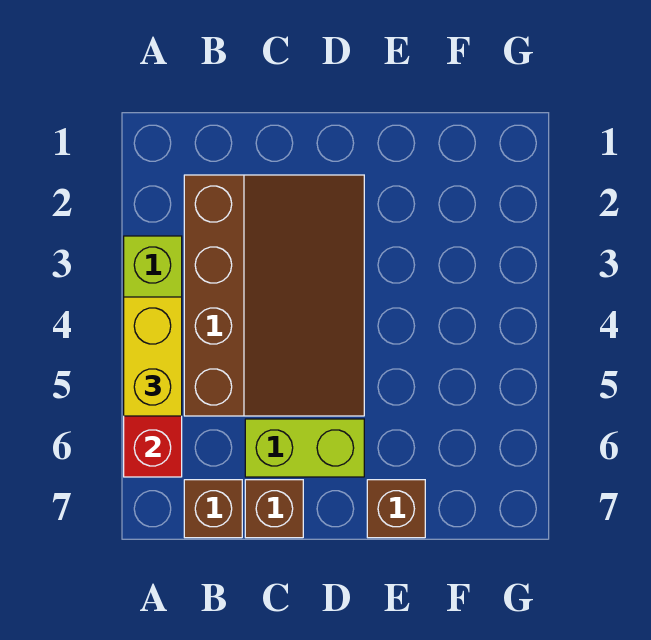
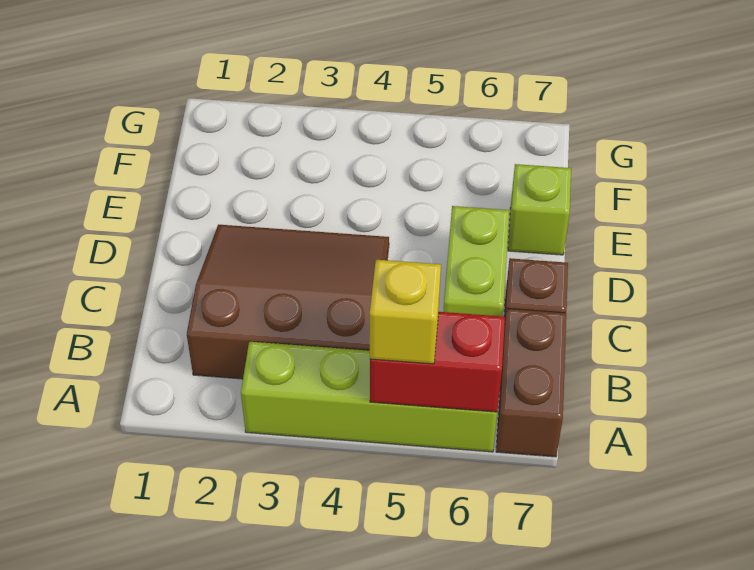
yellow 1x2 brick [124,297,182,416] -> yellow 1x1 brick [370,260,441,364]
brown 3x4 slope [184,175,364,416] -> brown 3x3 slope [187,225,389,379]
brown 1x1 brick [184,480,242,538] -> brown 1x2 brick [496,309,566,457]
brown 1x1 brick [367,480,425,538] -> lime 1x1 brick [508,164,571,255]

